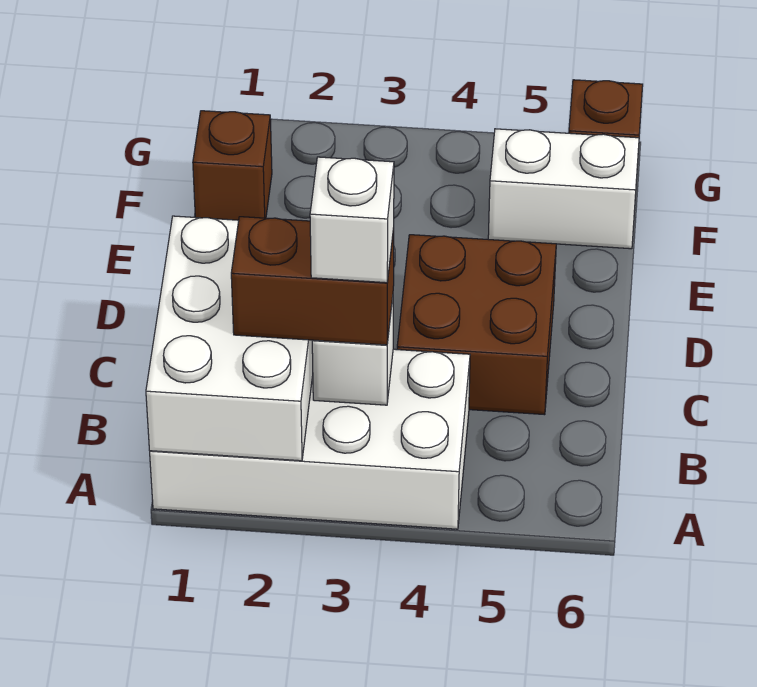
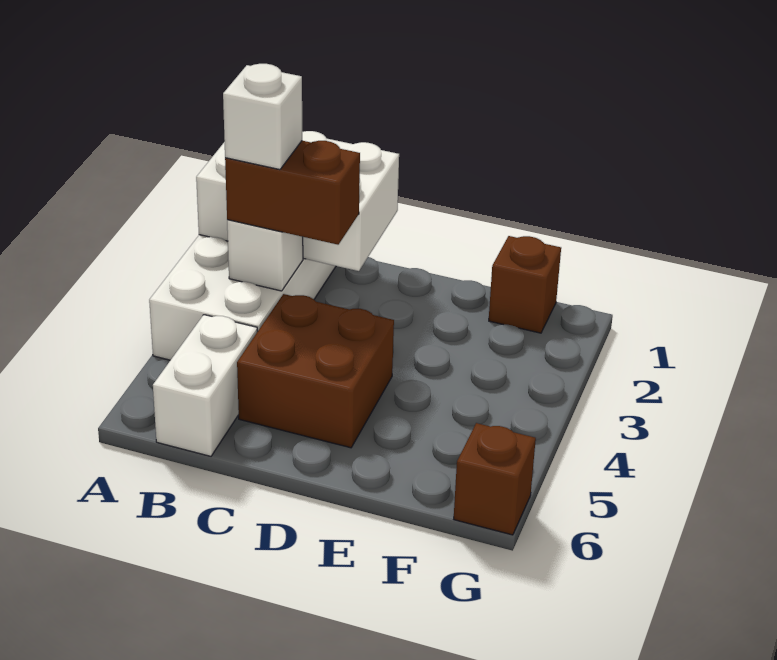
brown 1x2 brick [231,217,394,345] -> brown 1x2 brick turned to [225,141,360,245]
white 1x2 brick [488,129,639,249] -> white 1x2 brick moved to [153,315,258,456]

